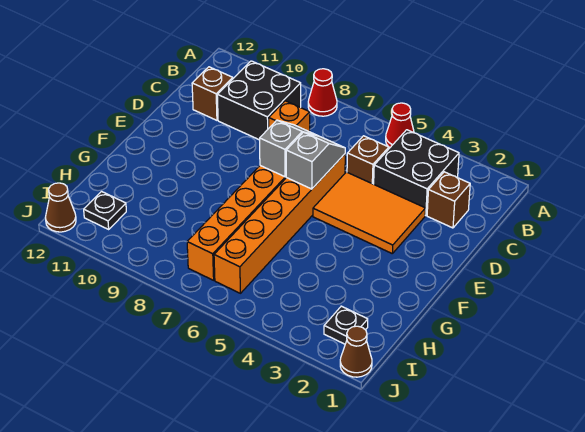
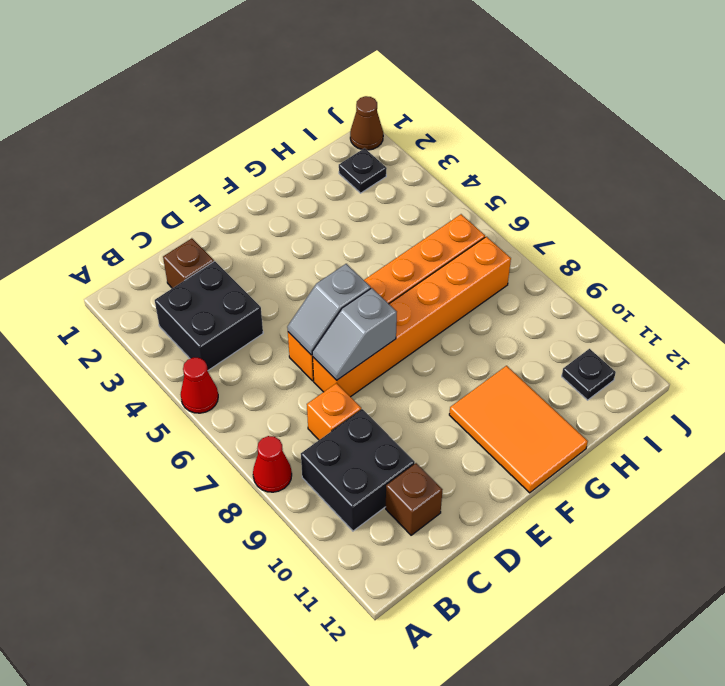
brown 1x1 brick [347,136,389,184] -> none
orange 2x3 tile [313,172,425,253] -> orange 2x3 tile moved to [449,366,588,493]
brown 1x1 cone [45,183,76,232] -> none

